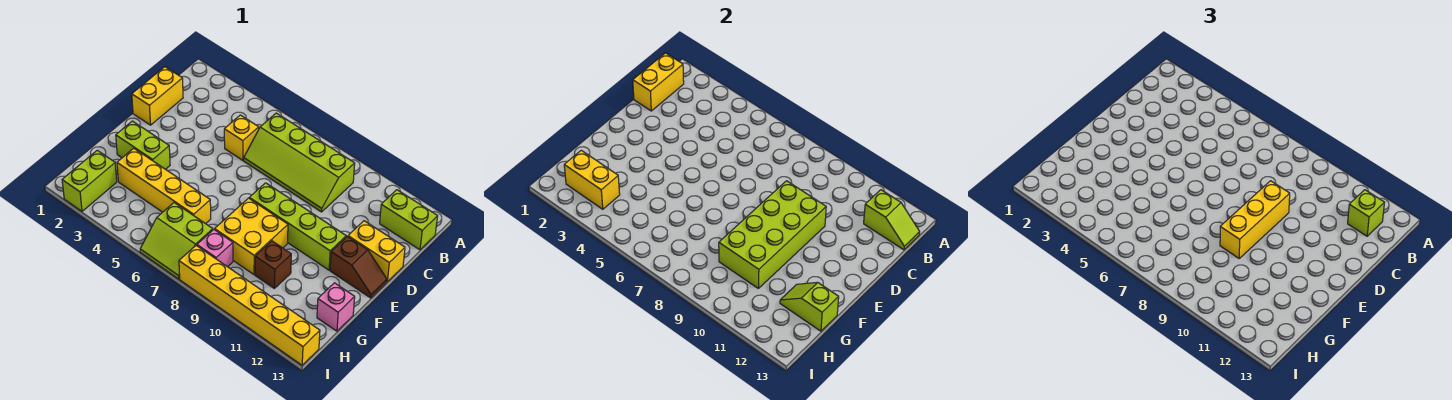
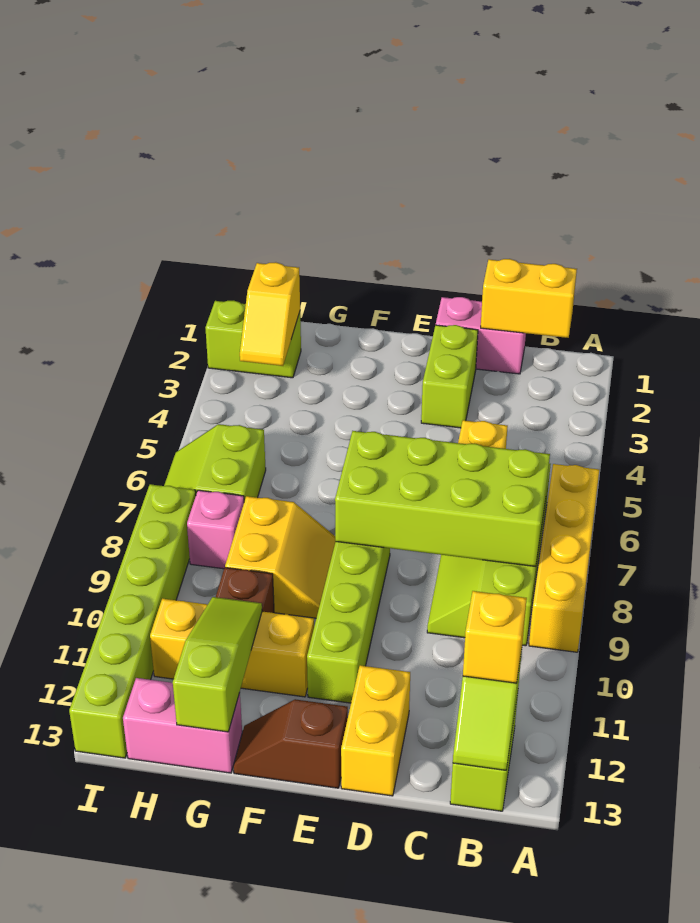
lime 1x1 brick [1348,190,1385,236] -> yellow 1x1 brick [463,591,527,683]
yellow 1x2 brick [132,67,183,125] -> pink 1x2 brick [436,297,526,374]
lime 2x4 brick [719,181,826,288] -> lime 2x4 brick moved to [335,431,550,566]
yellow 1x3 brick [1220,181,1290,258] -> yellow 1x3 brick moved to [150,599,314,697]
brown 1x2 slope [330,236,387,298] -> brown 1x2 slope turned to [233,699,348,788]
lime 1x2 brick [116,121,170,169] -> lime 1x2 brick moved to [421,325,478,428]
yellow 2x2 brick [215,198,288,274] -> yellow 2x2 slope [225,496,336,618]
yellow 1x4 brick [117,148,211,224] -> yellow 1x4 brick moved to [529,464,599,652]
lime 1x2 slope [780,282,839,331] -> lime 1x3 slope [173,597,262,732]
pink 1x1 brick [317,283,355,331] -> pink 1x2 brick [123,678,242,773]
yellow 1x2 brick [564,150,620,209] -> yellow 1x2 slope [240,262,300,366]
yellow 1x6 brick [179,246,320,365] -> lime 1x6 brick [69,484,196,758]

